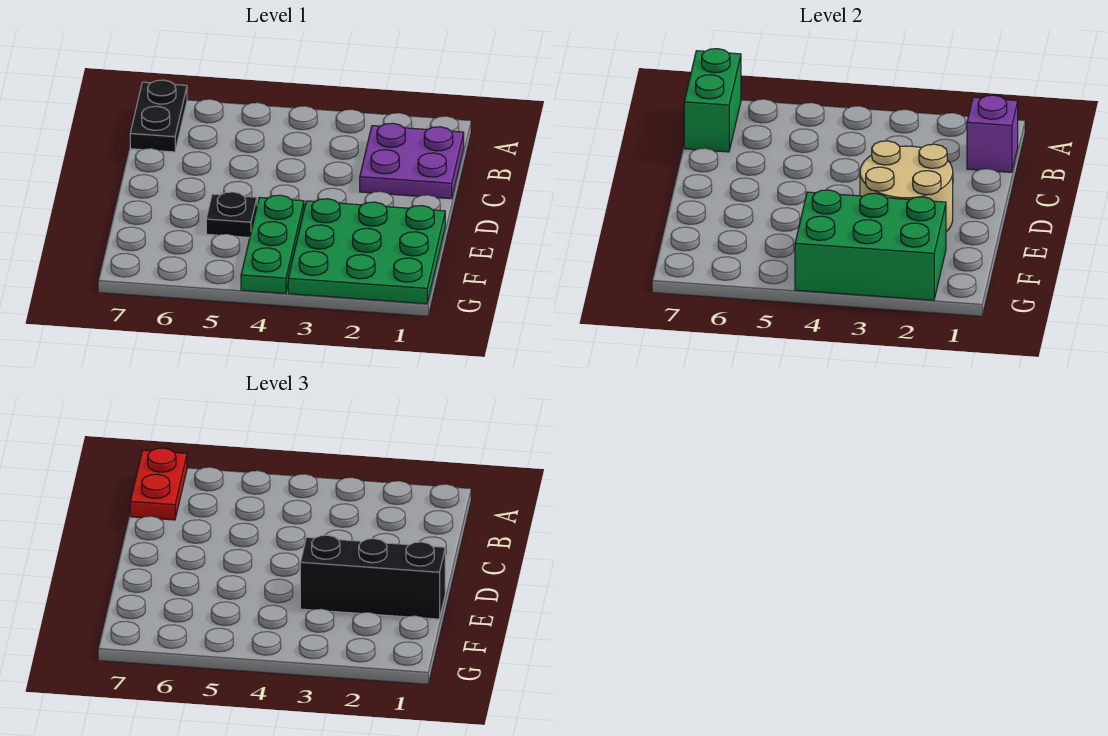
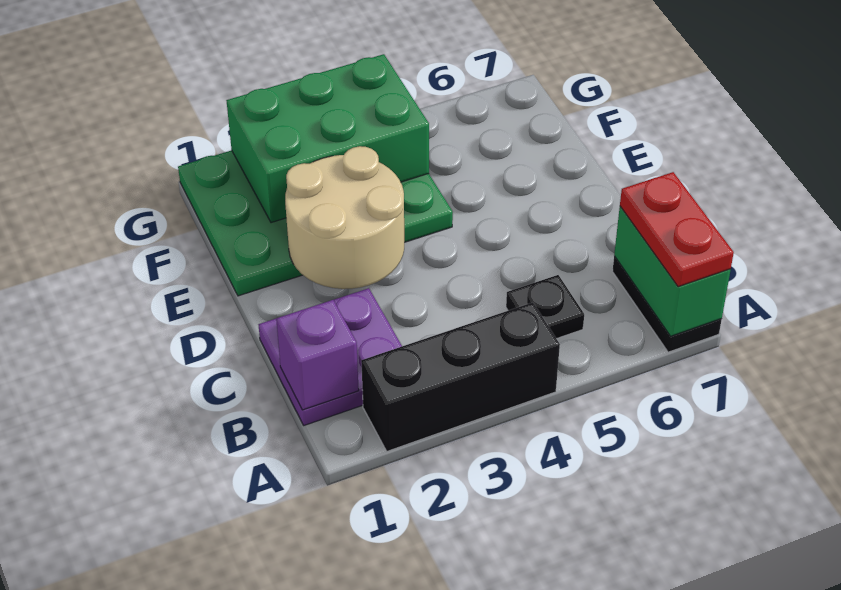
black 1x3 brick [300,535,445,619] -> black 1x3 brick moved to [361,302,560,451]
black 1x1 plate [206,192,257,237] -> black 1x1 plate moved to [506,275,584,339]

